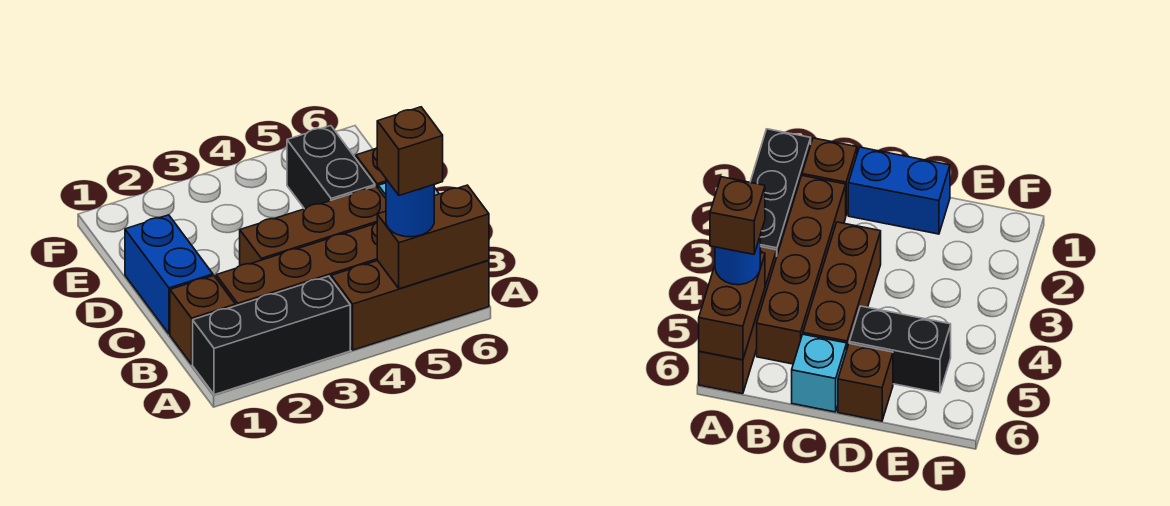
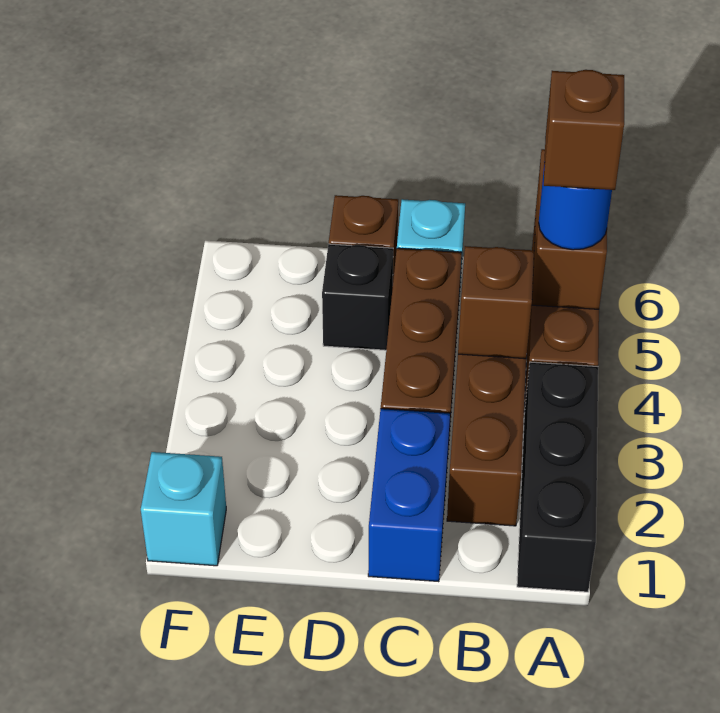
brown 1x1 brick [170,275,235,364] -> brown 1x1 brick moved to [458,246,534,359]
blue 1x2 brick [125,215,213,334] -> blue 1x2 brick turned to [368,409,450,582]
black 1x2 brick [287,126,375,209] -> black 1x1 brick [322,244,393,350]
none -> cyan 1x1 brick [141,452,226,566]

